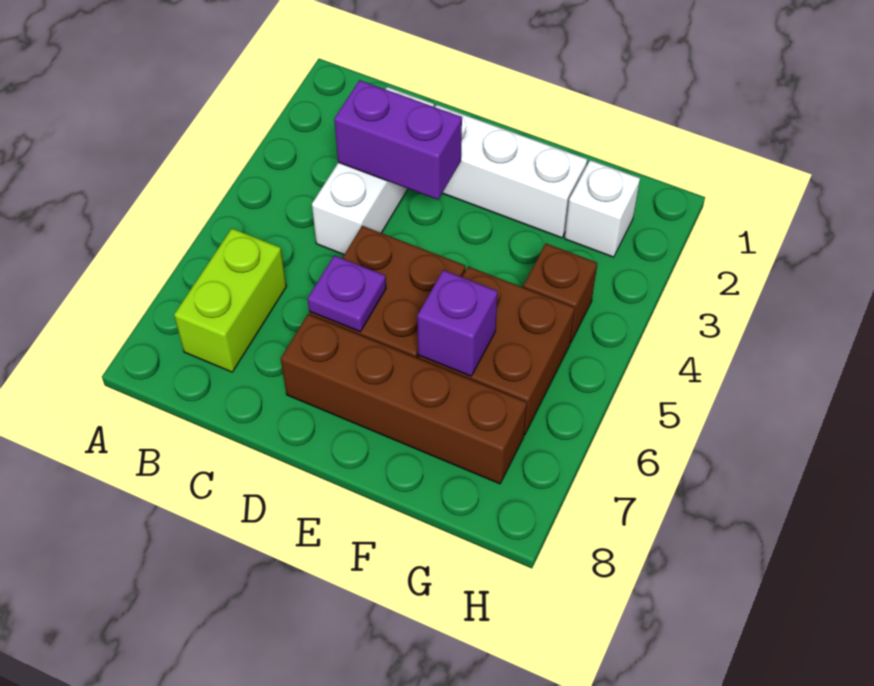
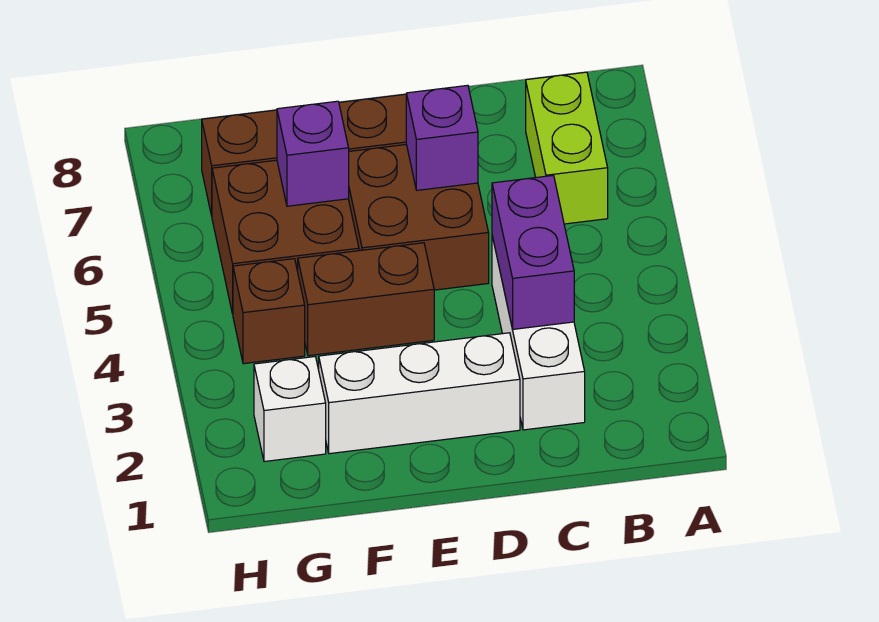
purple 1x2 brick [334,80,462,200] -> purple 1x2 brick turned to [492,175,574,329]
purple 1x1 plate [308,255,386,332] -> purple 1x1 brick [406,85,478,190]
none -> brown 1x2 brick [298,243,434,356]

